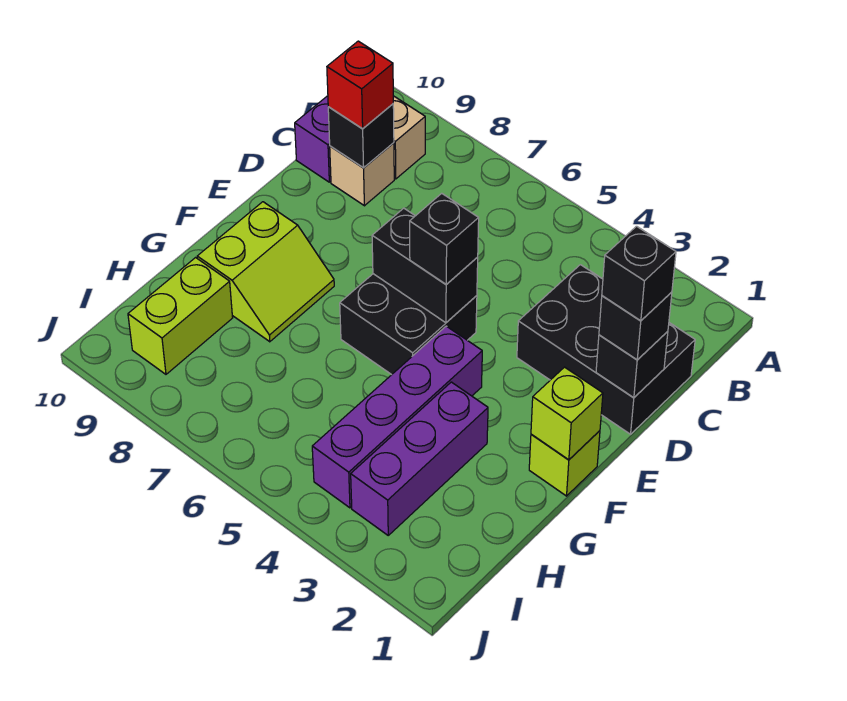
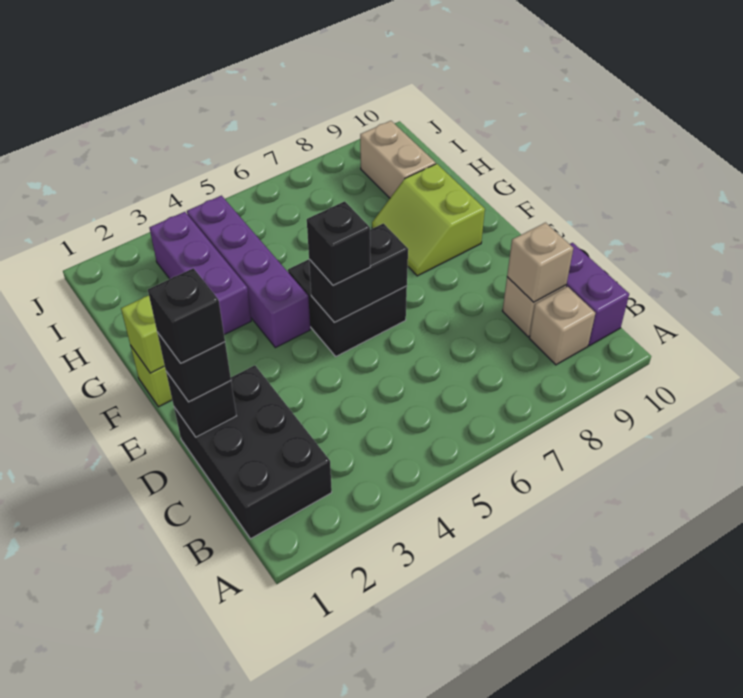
black 2x3 brick [517,265,695,434] -> black 2x3 brick turned to [174,365,332,539]
black 1x1 brick [328,104,394,168] -> tan 1x1 brick [507,223,573,302]
red 1x1 brick [327,41,393,129] -> none
lime 1x2 brick [128,258,233,374] -> tan 1x2 brick [360,121,436,198]

